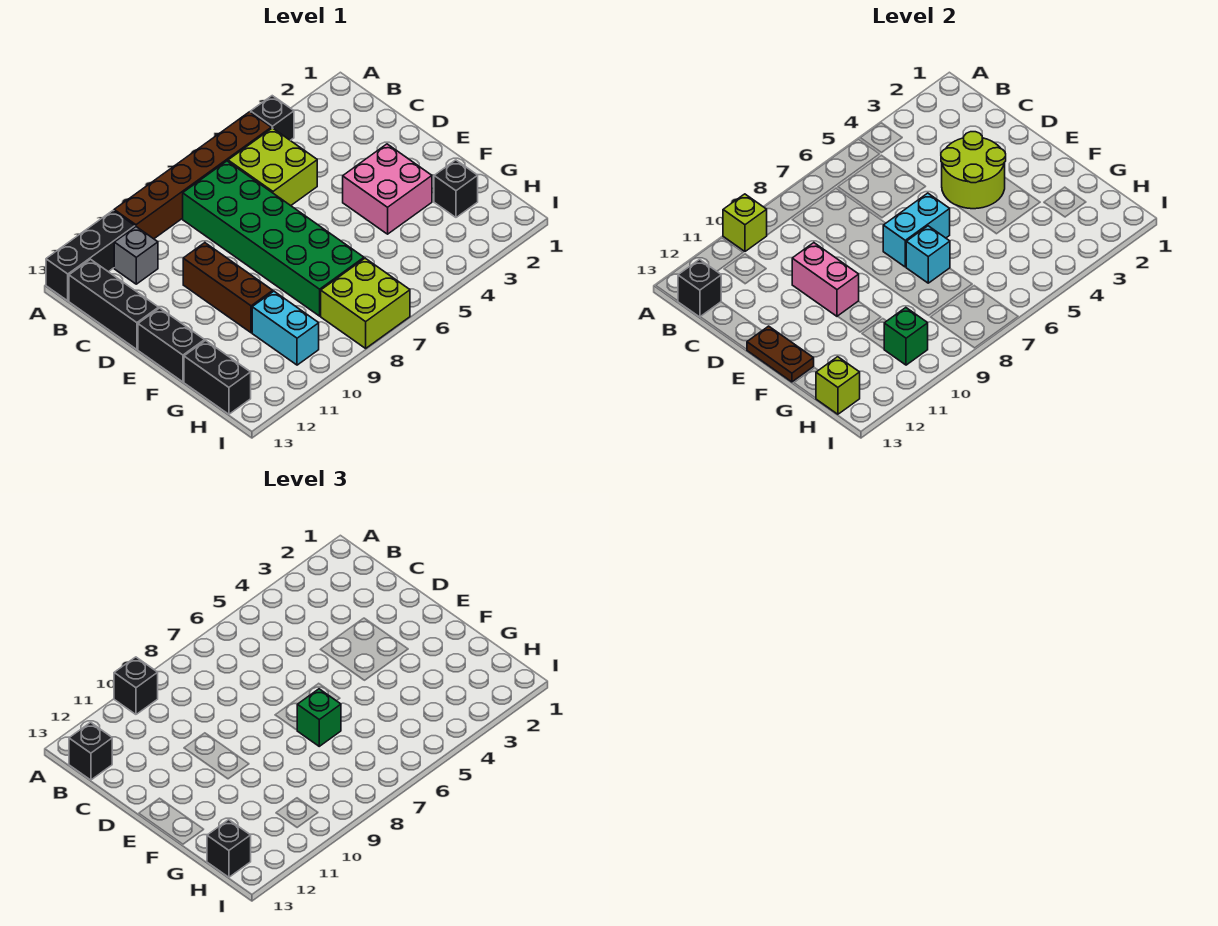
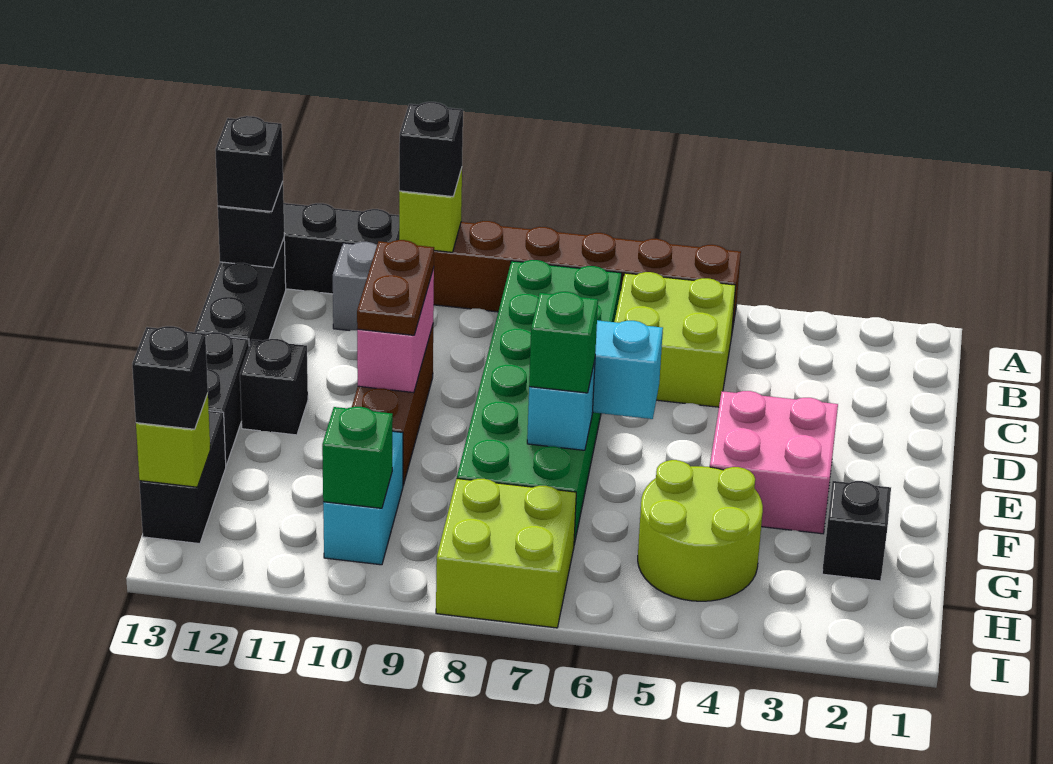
black 1x1 brick [251,96,294,140] -> black 1x1 brick moved to [240,339,308,435]
lime 2x2 round brick [941,132,1006,209] -> lime 2x2 round brick moved to [638,460,763,601]
brown 1x2 plate [747,326,814,382] -> brown 1x2 plate moved to [357,240,434,335]

